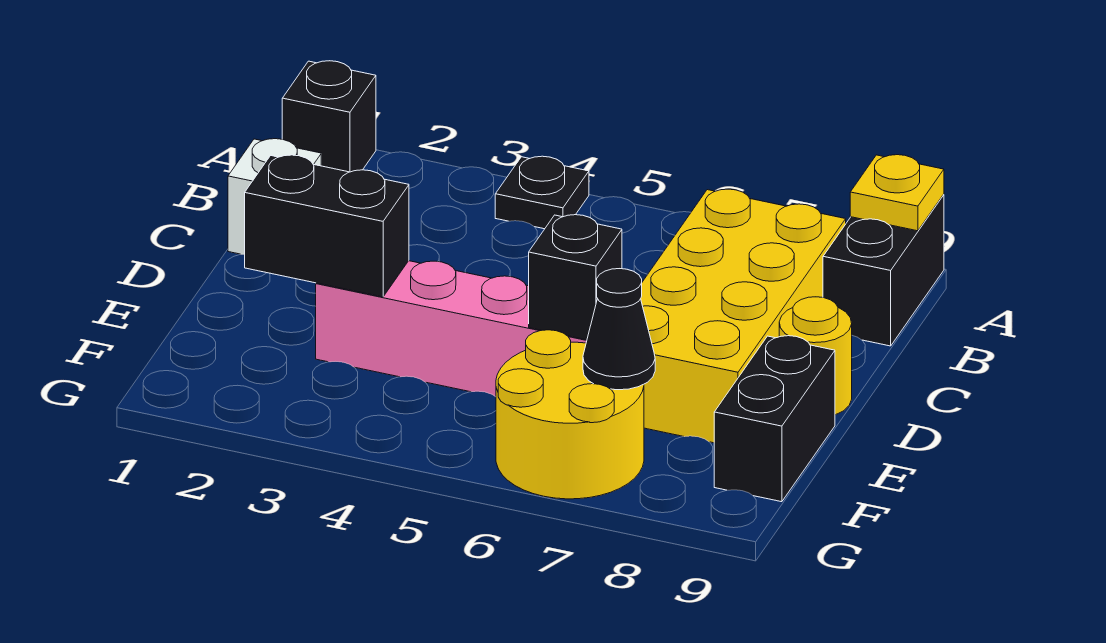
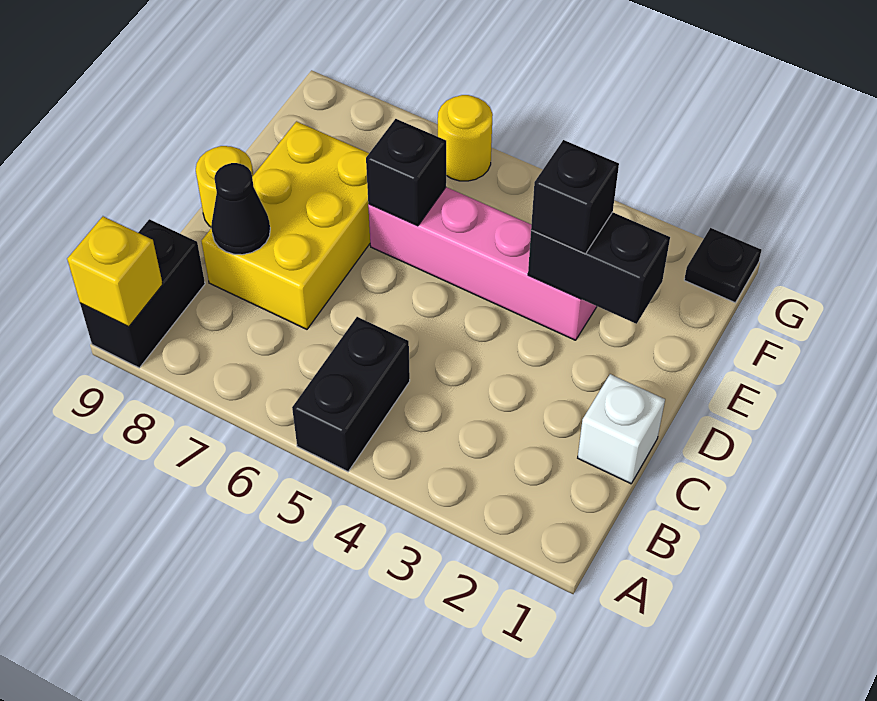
black 1x1 brick [282,61,376,172] -> black 1x1 brick moved to [531,140,619,254]
black 1x1 plate [495,156,589,229] -> black 1x1 plate moved to [684,228,761,303]
yellow 1x1 plate [850,155,944,231] -> yellow 1x1 brick [67,216,163,327]
yellow 2x4 brick [641,189,846,443] -> yellow 2x3 brick [201,121,370,329]
black 1x2 brick [714,336,835,502] -> black 1x2 brick moved to [292,317,410,472]
yellow 2x2 round brick [496,330,644,499] -> yellow 1x1 round brick [438,95,493,181]
black 1x1 cone [583,269,655,390] -> black 1x1 cone moved to [211,163,270,255]

